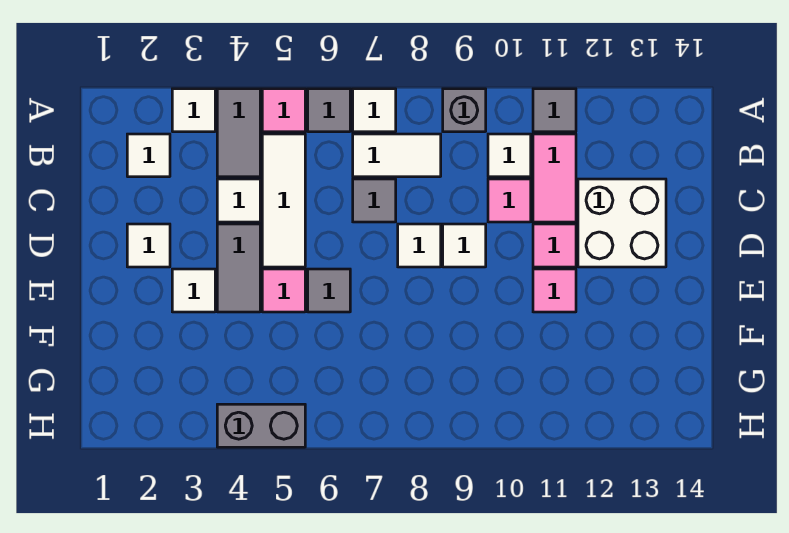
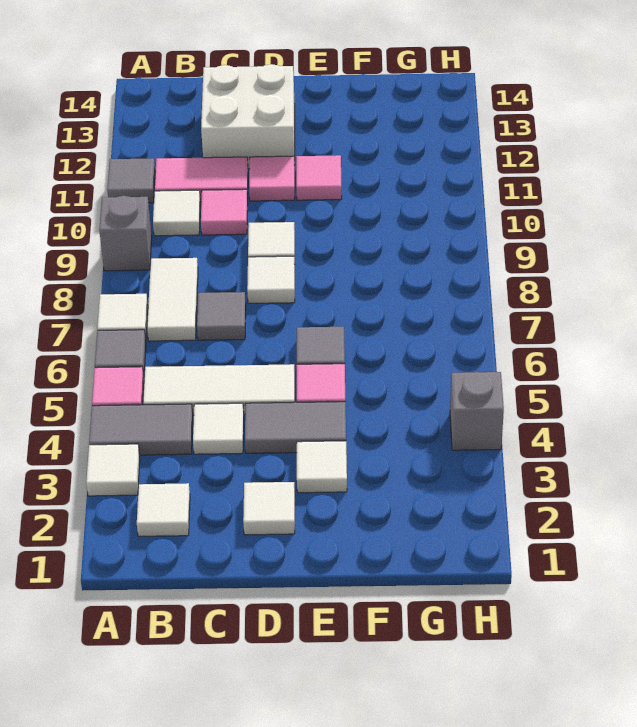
grey 1x2 brick [217,404,305,447] -> grey 1x1 brick [450,372,504,450]

